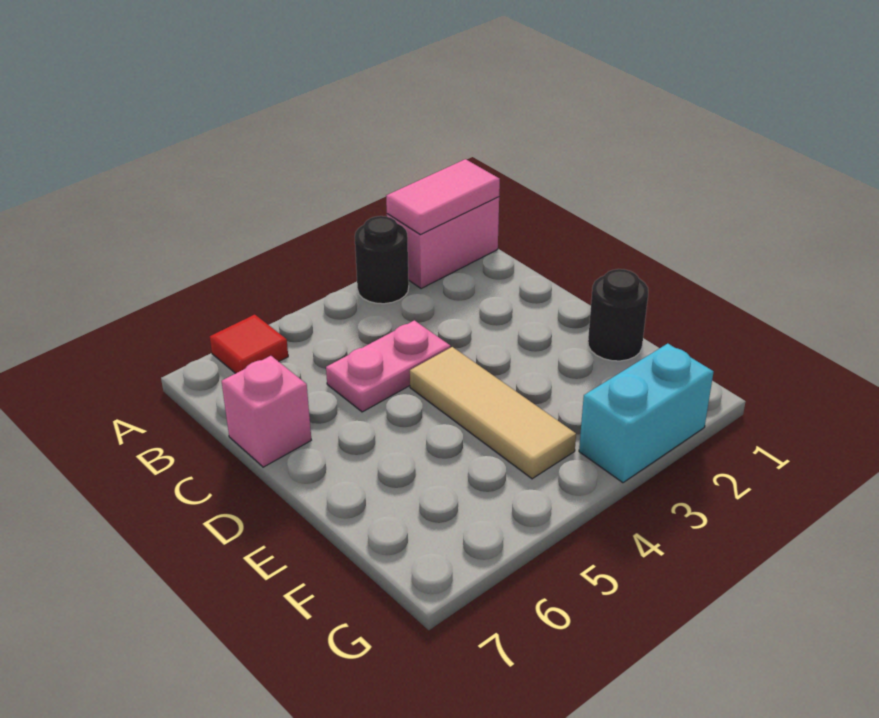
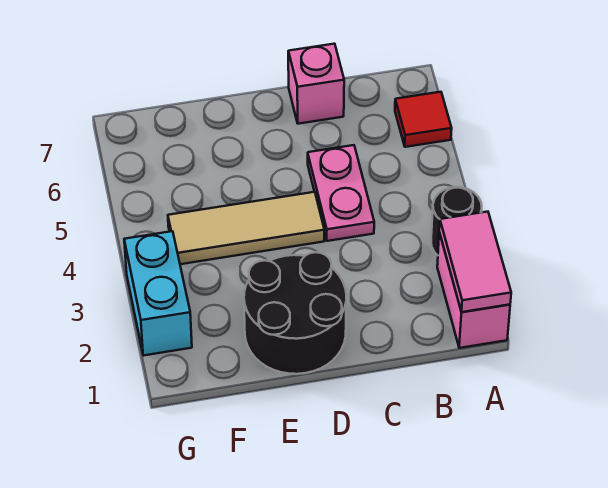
black 1x1 round brick [588,269,648,361] -> black 2x2 round brick [244,252,346,374]

